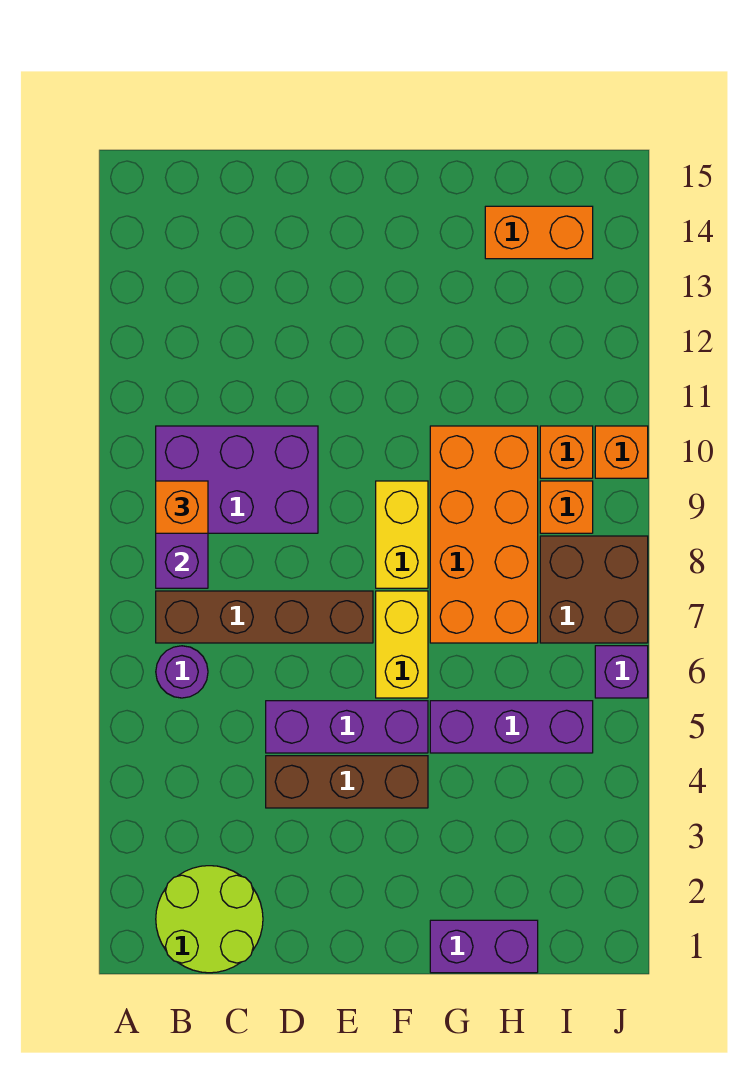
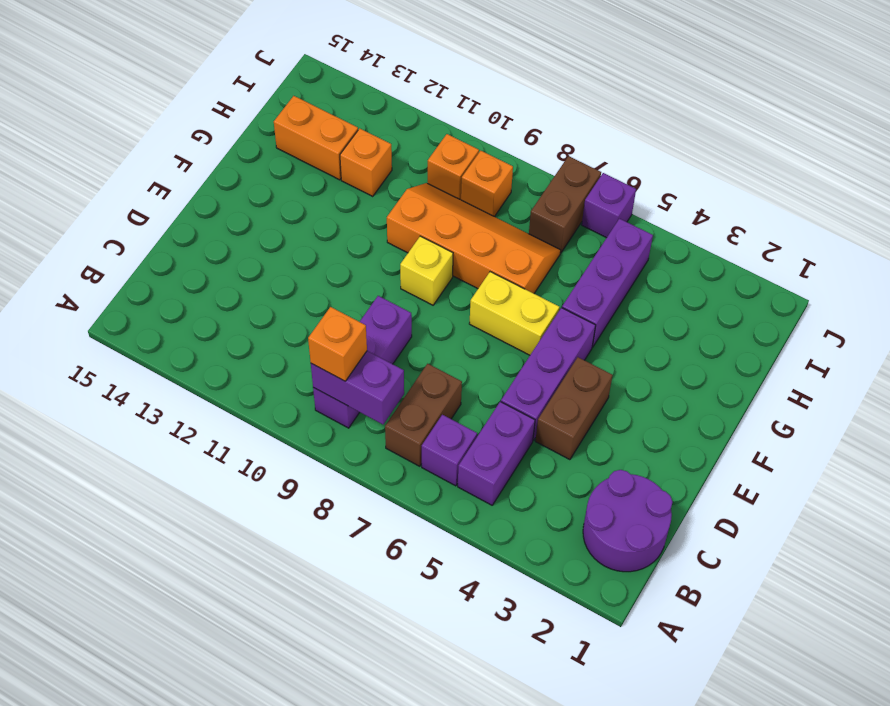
lime 2x2 round brick [156,866,263,973] -> purple 2x2 round brick [583,470,672,572]
purple 1x1 round brick [156,646,208,698] -> purple 1x1 brick [422,415,477,486]
brown 1x4 brick [156,591,373,643] -> brown 1x2 brick [385,364,462,466]
purple 2x3 brick [156,426,318,533] -> purple 1x3 brick [313,296,412,428]
brown 1x3 brick [266,756,428,808] -> brown 1x2 brick [535,357,612,460]
yellow 1x2 brick [376,481,428,588] -> yellow 1x1 brick [400,236,453,305]
purple 1x2 brick [430,920,538,973] -> purple 1x2 brick moved to [458,402,535,505]
orange 2x4 brick [430,426,538,643] -> orange 2x4 slope [387,183,561,293]
orange 1x2 brick [485,206,593,259] -> orange 1x2 brick turned to [274,96,358,180]
brown 2x2 brick [540,536,648,643] -> brown 1x2 brick [529,156,601,253]
orange 1x1 brick [595,426,648,478] -> orange 1x1 brick moved to [340,128,392,196]

